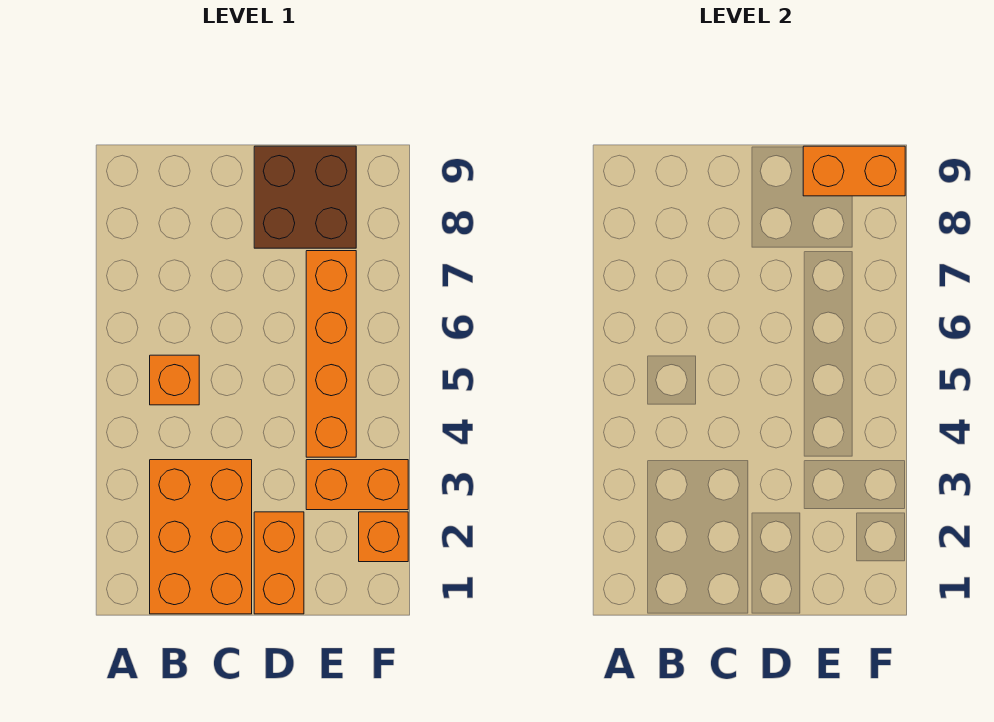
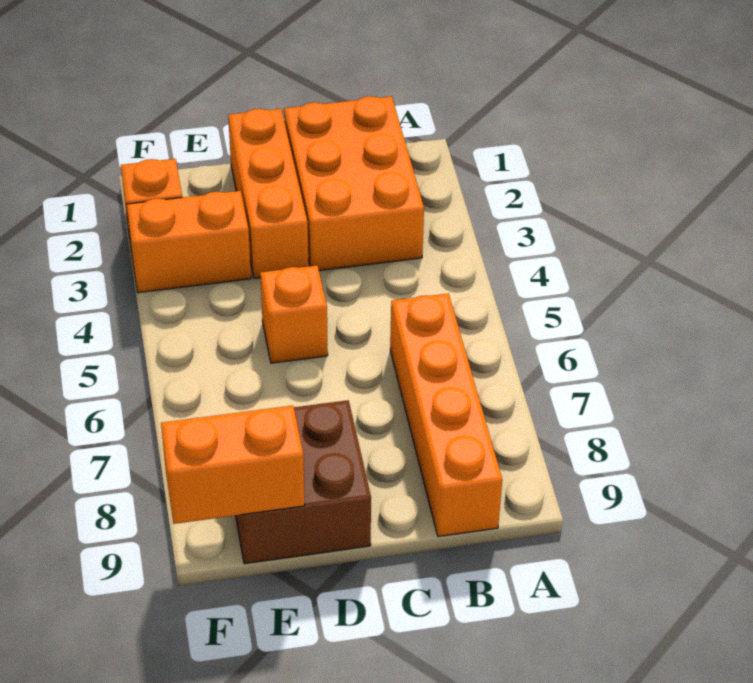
orange 1x1 brick [150,355,199,405] -> orange 1x1 brick moved to [260,266,328,363]
orange 1x2 brick [254,512,304,614] -> orange 1x3 brick [228,109,308,278]
orange 1x4 brick [306,251,356,457] -> orange 1x4 brick moved to [390,294,502,536]

